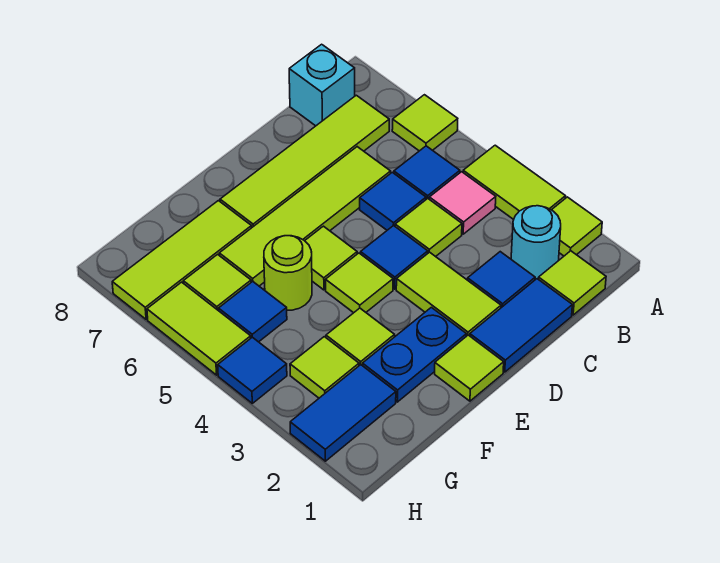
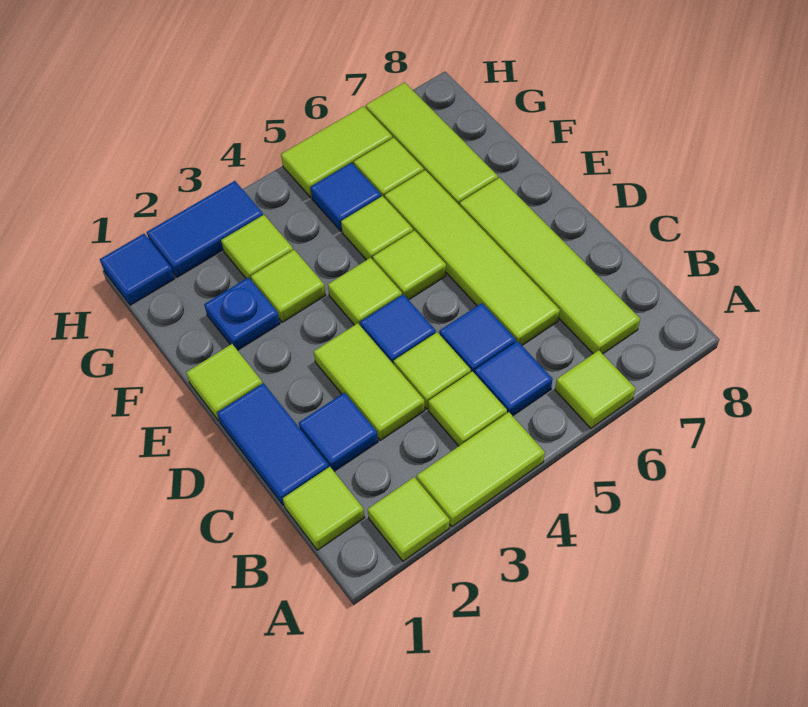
cyan 1x1 round brick [511,206,561,280] -> none
pink 1x1 tile [429,172,496,234] -> lime 1x1 tile [428,371,507,446]
cyan 1x1 brick [289,44,355,126] -> none
lime 1x2 tile [396,252,501,336] -> lime 1x2 tile turned to [314,323,425,440]
blue 1x2 plate [363,307,466,402] -> blue 1x1 plate [204,277,280,350]
lime 1x1 round brick [264,236,312,310] -> lime 1x1 tile [341,196,413,260]
blue 1x2 tile [290,365,396,461] -> blue 1x2 tile turned to [147,181,263,277]
blue 1x1 tile [218,337,287,403] -> blue 1x1 tile moved to [100,234,175,305]

